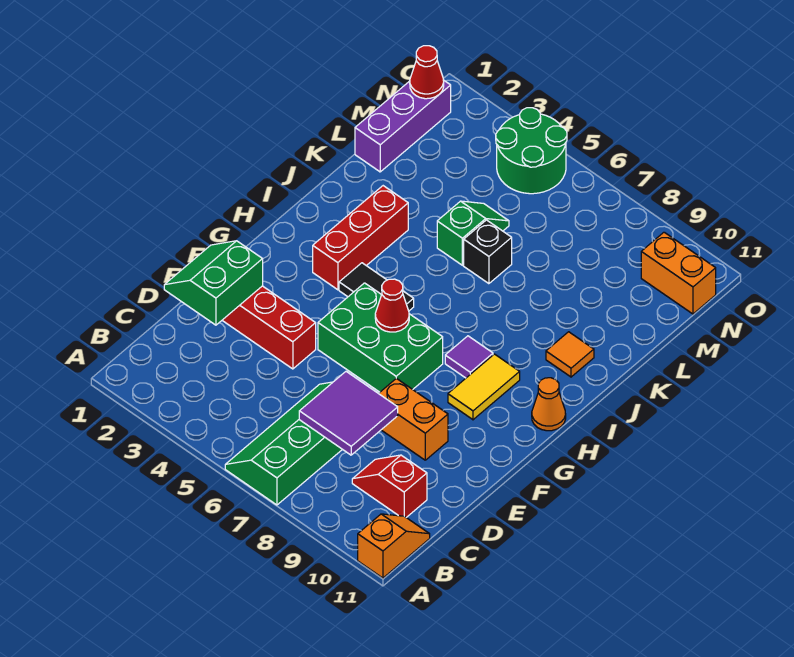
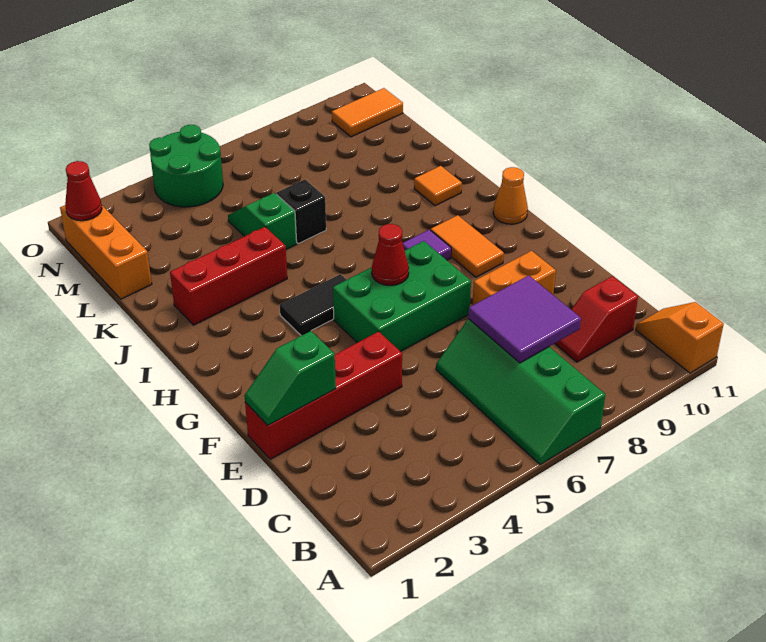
green 2x2 slope [164,241,263,325] -> green 1x2 slope [245,331,336,425]
yellow 1x2 tile [448,354,520,420] -> orange 1x2 tile [431,215,504,277]
red 1x3 brick [313,186,408,290] -> red 1x3 brick turned to [170,227,287,325]
purple 1x3 brick [355,80,451,172] -> orange 1x3 brick [60,205,152,299]
orange 1x2 brick [641,232,716,314] -> orange 1x2 tile [332,88,403,137]

